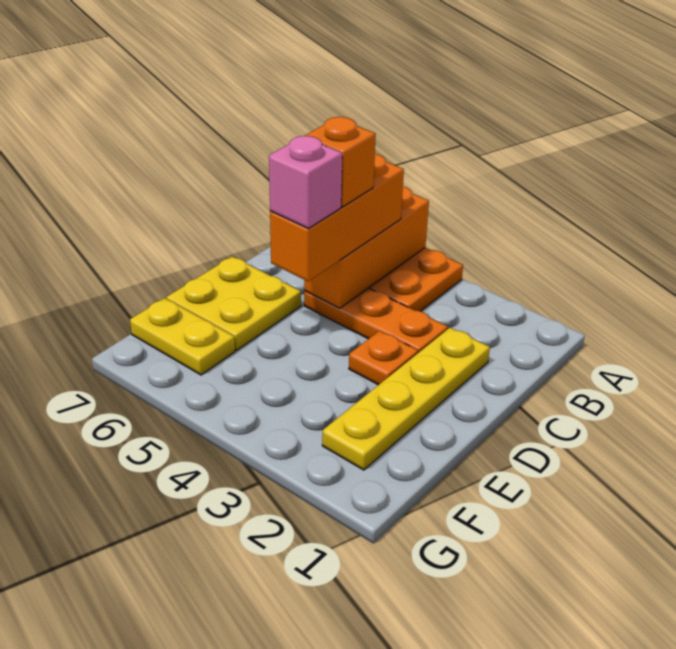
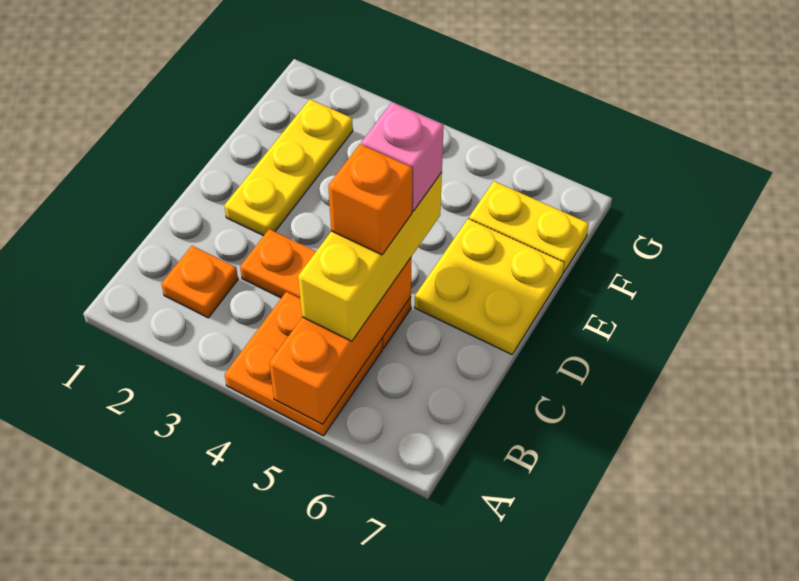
orange 1x3 brick [270,154,404,281] -> yellow 1x3 brick [298,172,442,341]
yellow 1x4 plate [322,328,490,470] -> yellow 1x3 plate [224,99,353,236]
orange 1x1 plate [349,331,418,385] -> orange 1x1 plate moved to [161,246,238,318]

